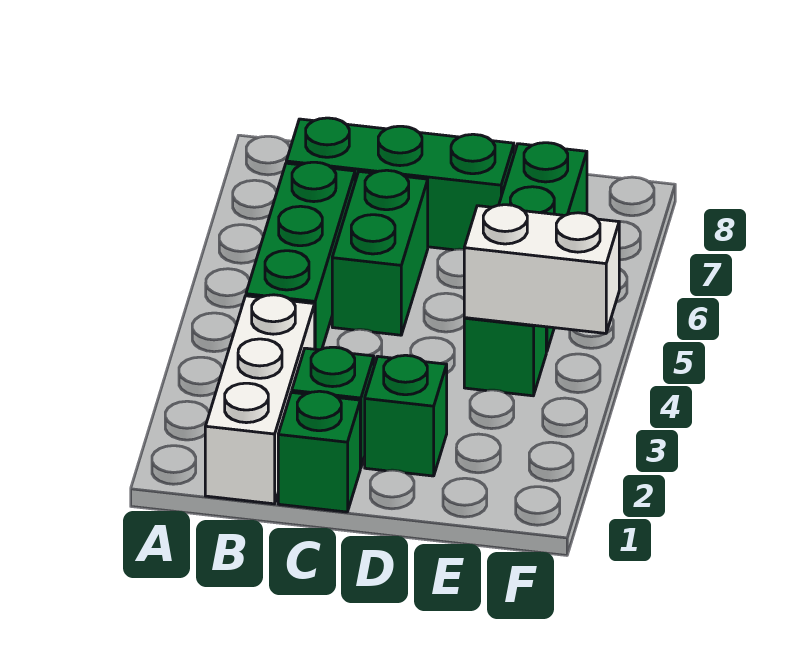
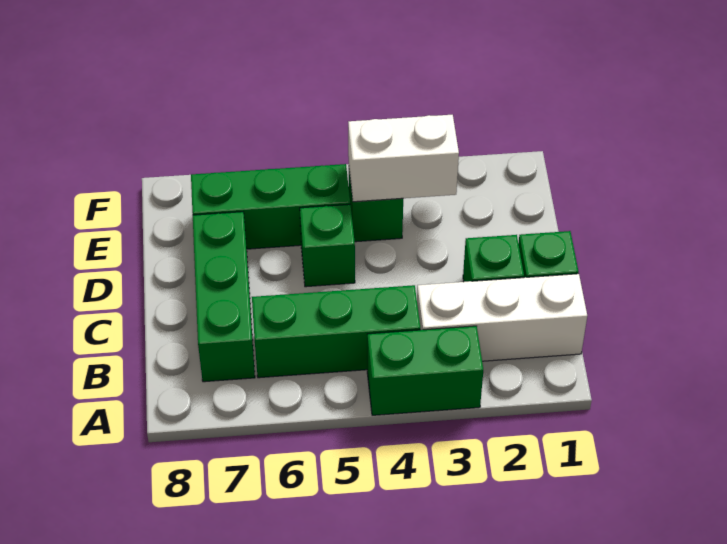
green 1x2 brick [332,170,428,335] -> green 1x2 brick moved to [367,326,483,415]
green 1x1 brick [365,355,447,476] -> green 1x1 brick moved to [300,204,355,287]
white 1x2 brick [464,205,619,333] -> white 1x2 brick turned to [348,115,459,202]

